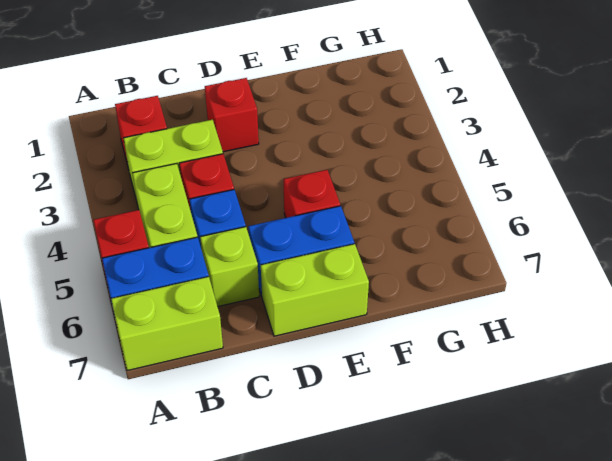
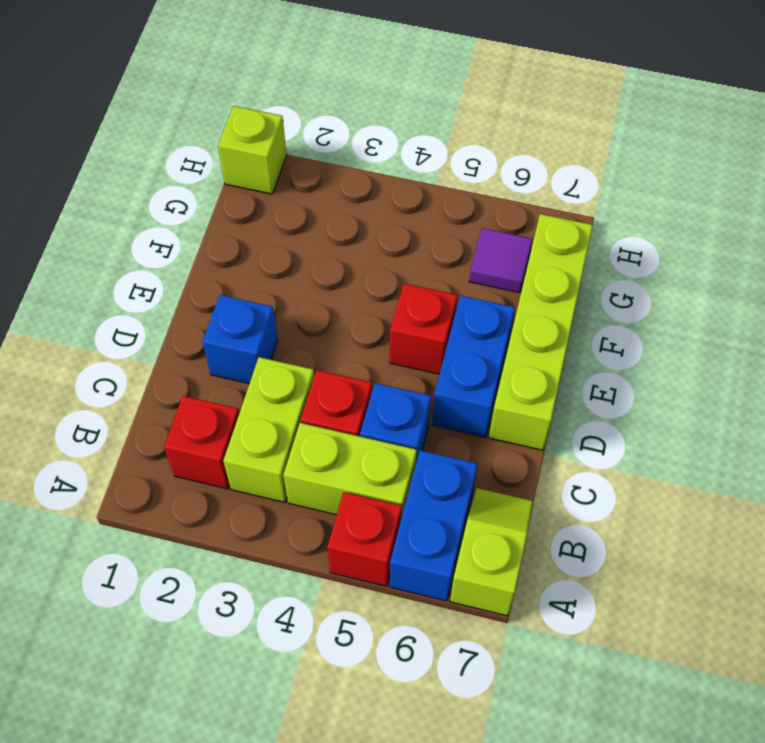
lime 1x2 brick [111,277,223,371] -> lime 1x2 slope [450,488,533,616]
lime 1x1 brick [200,227,259,307] -> lime 1x1 brick moved to [218,106,287,194]
red 1x1 brick [205,78,259,152] -> blue 1x1 brick [202,295,278,384]
lime 1x2 brick [261,244,369,336] -> lime 1x4 brick [489,214,593,450]
none -> purple 1x1 tile [469,228,532,293]

